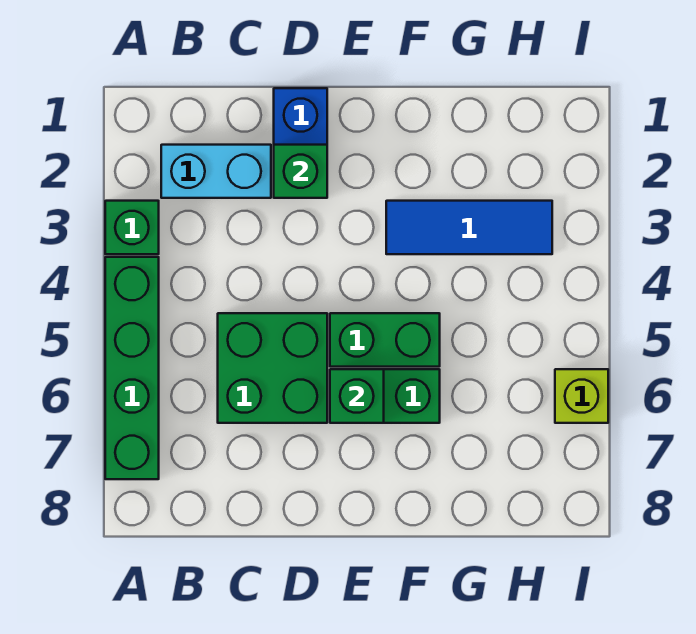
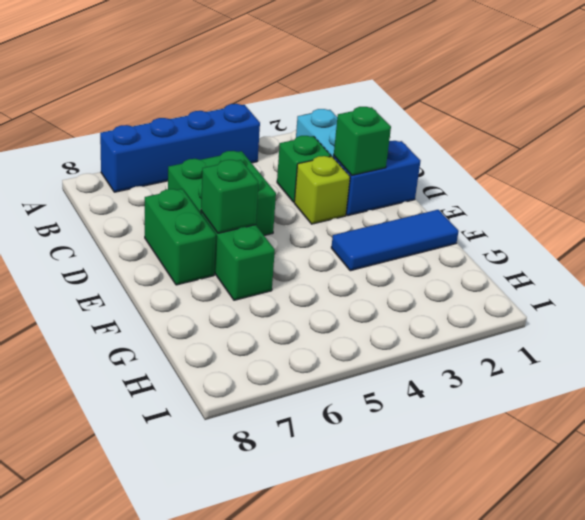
green 1x1 brick [105,201,159,254] -> green 1x1 brick moved to [277,136,331,202]
green 1x4 brick [105,257,159,479] -> blue 1x4 brick [100,104,260,192]
green 1x2 brick [330,313,440,367] -> green 1x2 brick moved to [145,189,216,285]
blue 1x3 tile [386,201,552,254] -> blue 1x3 tile turned to [331,210,459,271]
lime 1x1 brick [555,369,608,423] -> lime 1x1 brick moved to [294,156,350,224]

